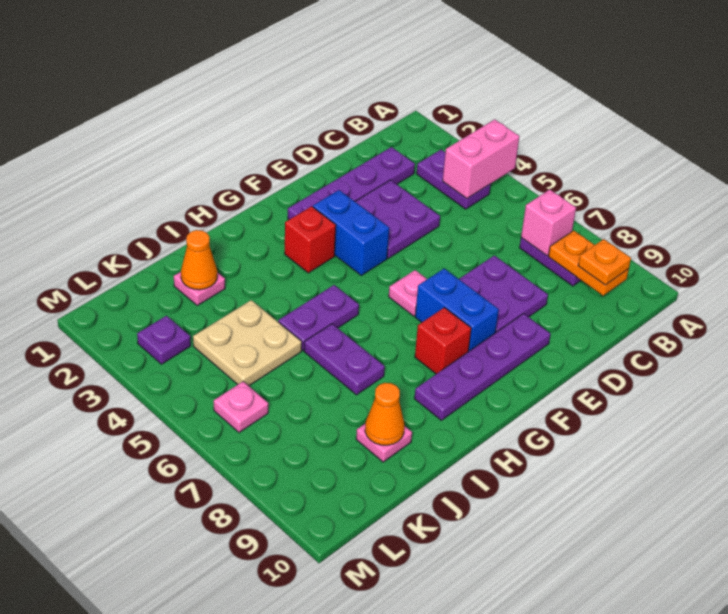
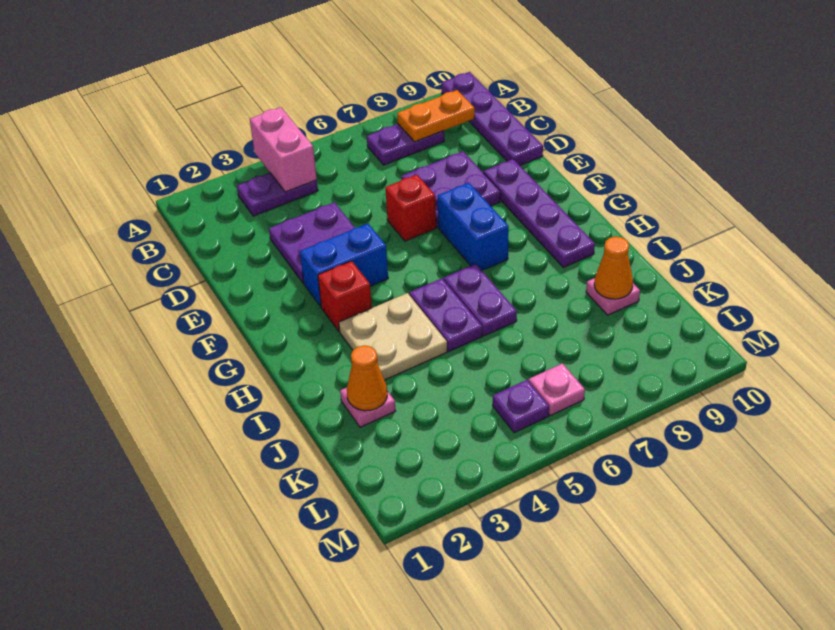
pink 1x1 brick [521,190,576,255] -> none
orange 1x1 plate [578,239,631,285] -> none
purple 1x4 plate [288,147,415,219] -> purple 1x4 plate moved to [441,72,543,165]
pink 1x1 plate [389,270,427,316] -> none
blue 1x2 brick [415,269,499,352] -> blue 1x2 brick turned to [438,183,509,270]
red 1x1 brick [415,308,471,374] -> red 1x1 brick moved to [385,175,436,241]
purple 1x2 plate [304,324,385,395] -> purple 1x2 plate turned to [444,264,517,336]
tan 2x2 plate [193,300,302,386] -> tan 2x2 plate moved to [339,293,447,380]
purple 1x1 plate [137,316,191,364] -> purple 1x1 plate moved to [493,380,549,433]

